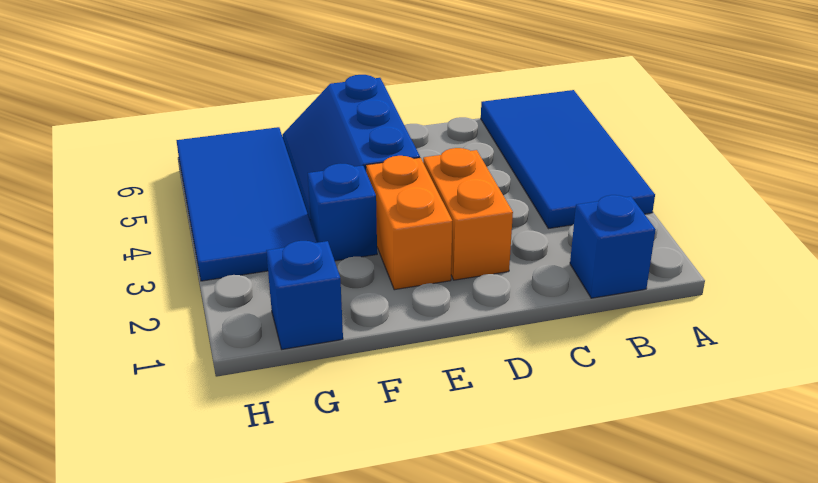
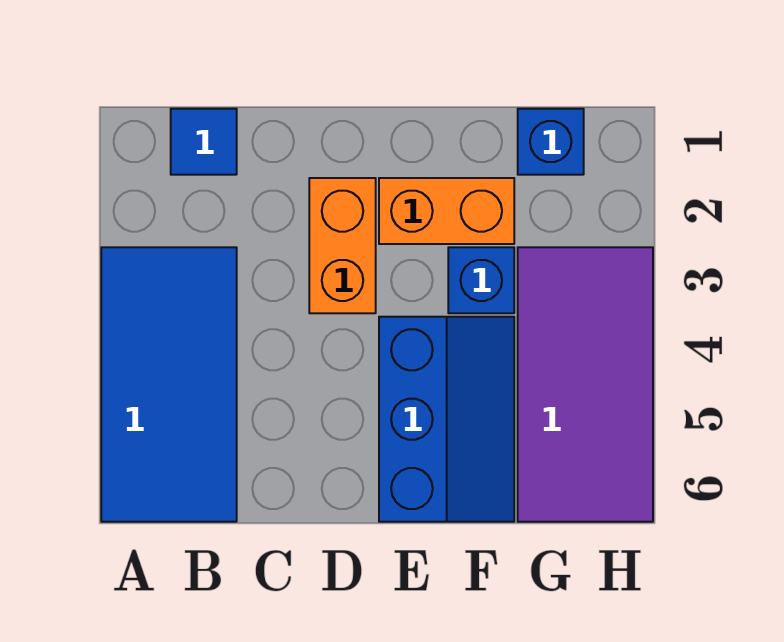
blue 1x1 brick [570,195,656,298] -> blue 1x1 tile [171,109,237,175]
orange 1x2 brick [366,156,452,290] -> orange 1x2 brick turned to [379,178,514,244]
blue 2x4 tile [176,127,317,281] -> purple 2x4 tile [518,247,653,522]

